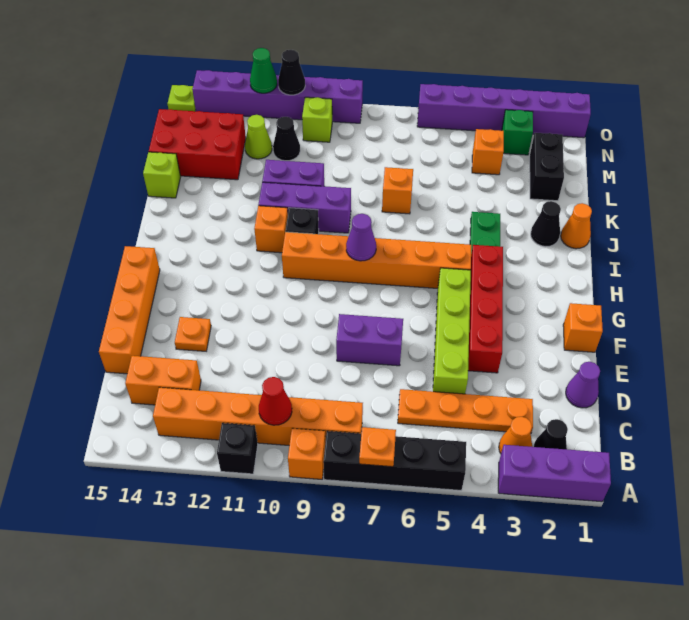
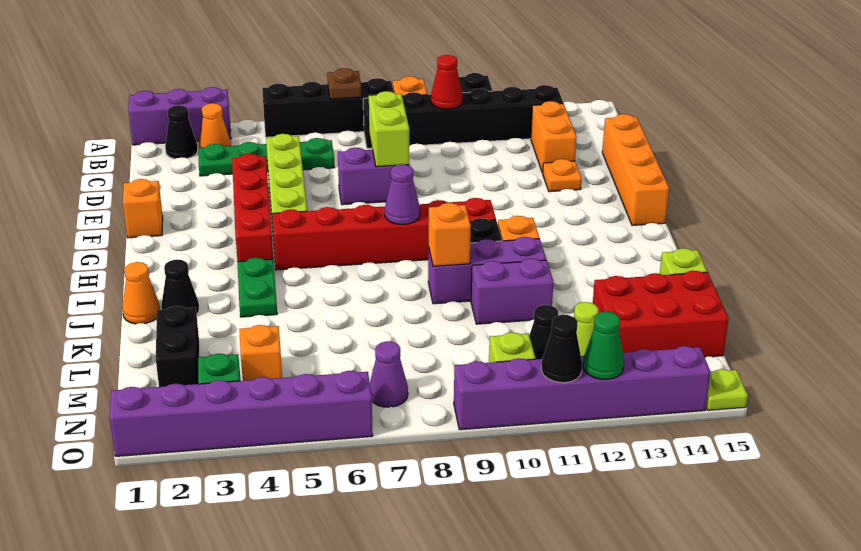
orange 1x1 plate [359,427,396,467] -> brown 1x1 plate [327,68,362,99]
orange 1x6 brick [153,387,363,445] -> black 1x6 brick [363,85,563,148]
orange 1x4 plate [398,389,533,433] -> green 1x4 plate [198,138,335,176]
orange 1x2 brick [125,356,201,405] -> orange 1x2 brick turned to [531,101,577,173]
purple 1x1 cone [566,362,600,408] -> purple 1x1 cone moved to [370,341,408,407]
none -> lime 1x2 brick [369,91,409,167]
orange 1x6 brick [282,232,471,288] -> red 1x6 brick [272,198,496,270]
orange 1x1 brick [382,167,413,214] -> orange 1x1 brick moved to [429,203,471,266]

